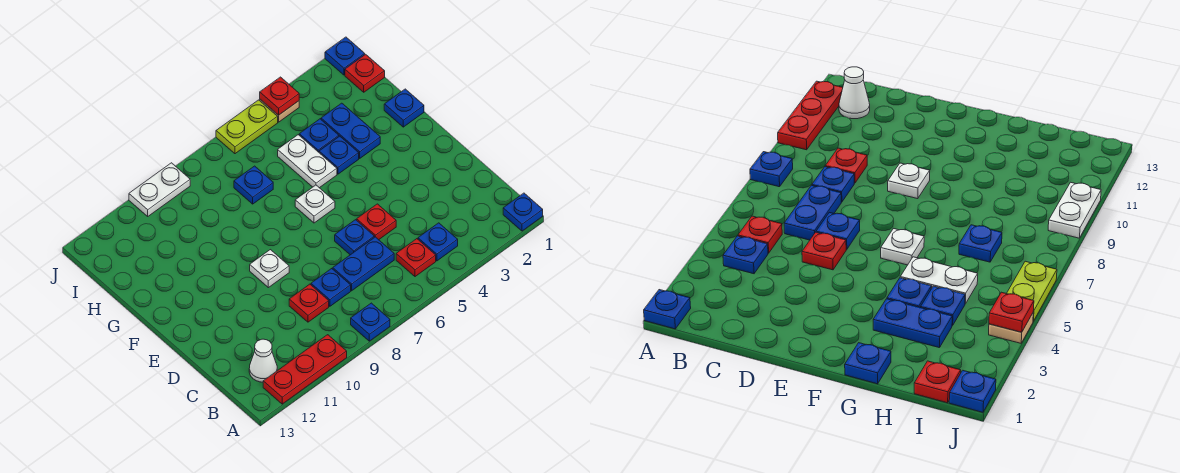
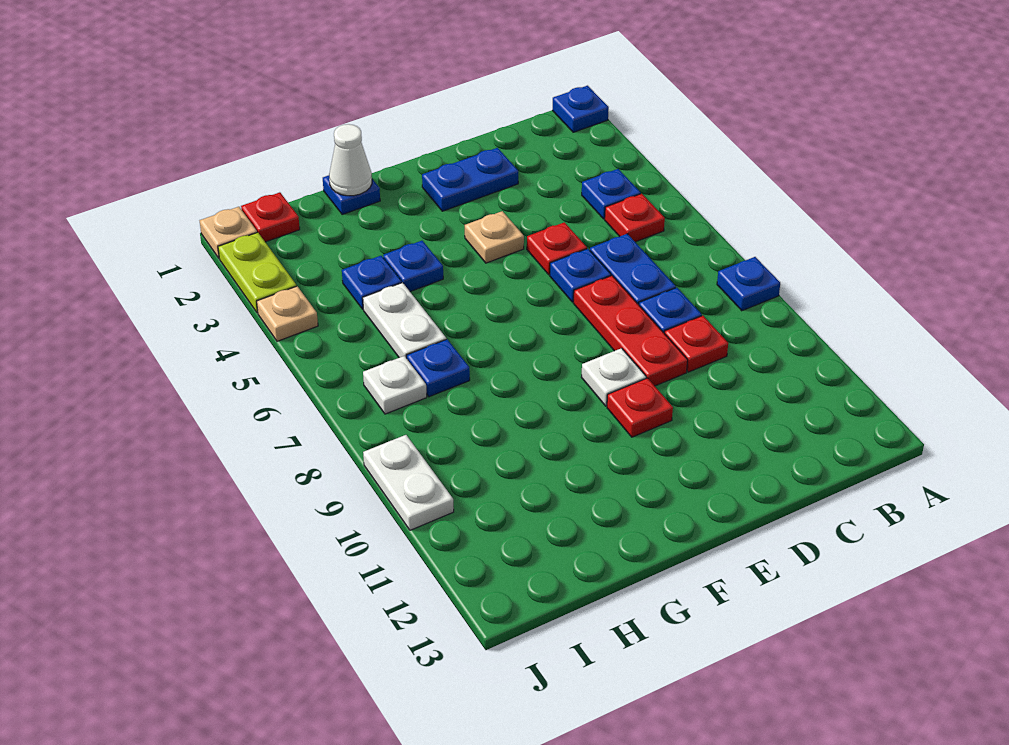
red 1x3 plate [263,335,347,404] -> red 1x3 plate moved to [574,276,688,386]
white 1x1 cone [249,339,277,382] -> white 1x1 cone moved to [329,124,372,196]
none -> tan 1x1 plate [465,211,524,263]
white 1x1 plate [295,185,335,223] -> white 1x1 plate moved to [363,356,427,414]
blue 1x2 plate [321,103,380,158] -> blue 1x2 plate moved to [422,148,518,211]
white 1x2 plate [278,135,337,188] -> white 1x2 plate turned to [363,283,446,358]
blue 1x1 plate [325,37,365,75] -> tan 1x1 plate [200,207,257,258]
red 1x1 plate [260,77,299,115] -> red 1x1 plate moved to [607,378,673,437]
lime 1x2 plate [216,100,278,154] -> lime 1x2 plate moved to [218,232,296,313]

